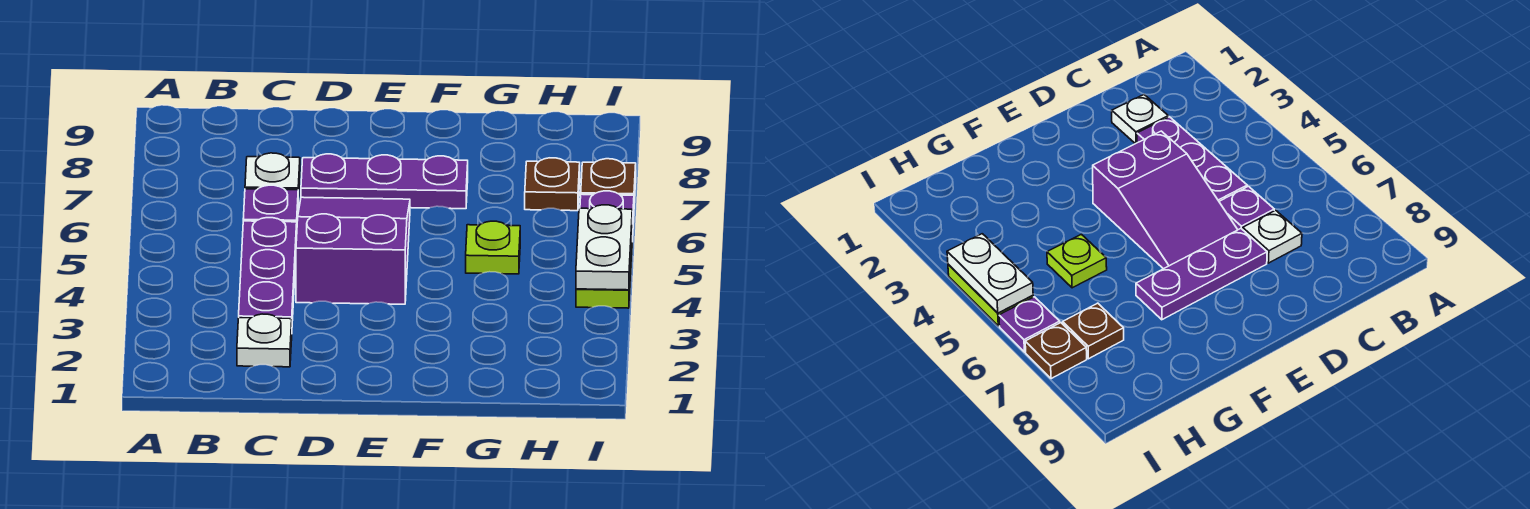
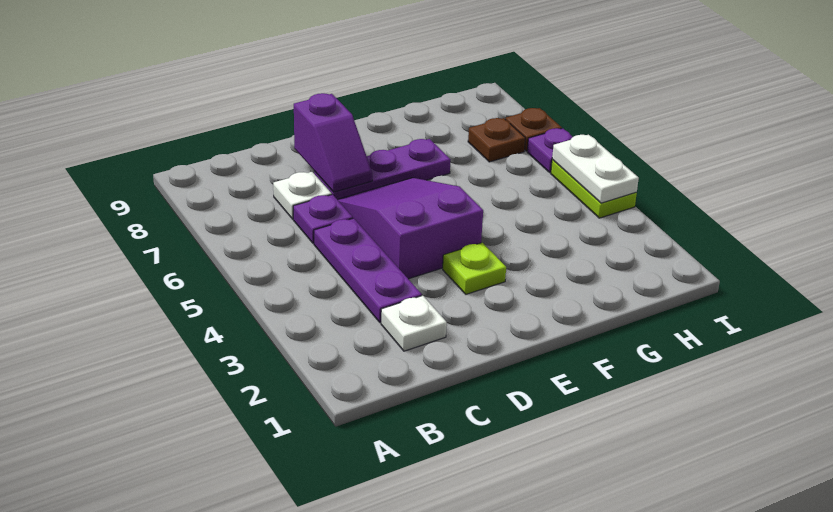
none -> purple 1x2 slope [294,93,372,192]
lime 1x1 plate [466,221,520,274] -> lime 1x1 plate moved to [443,243,506,294]

